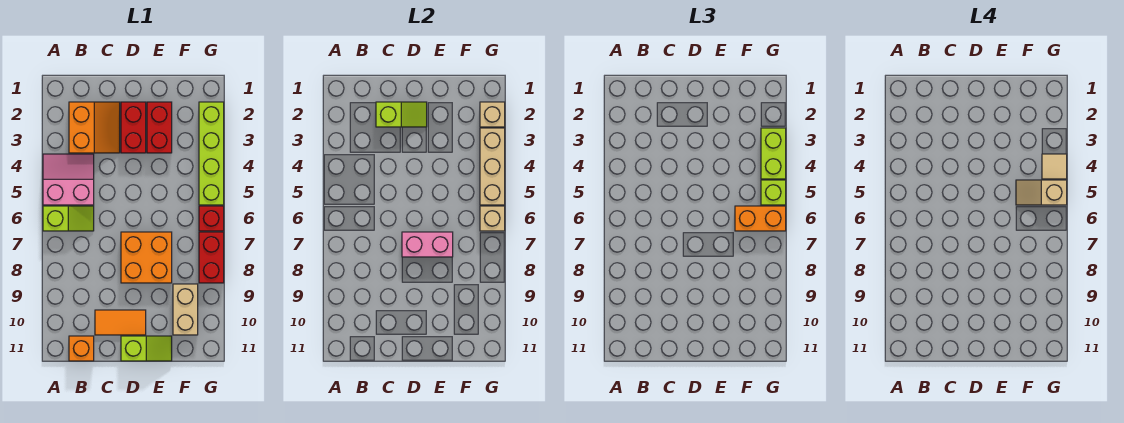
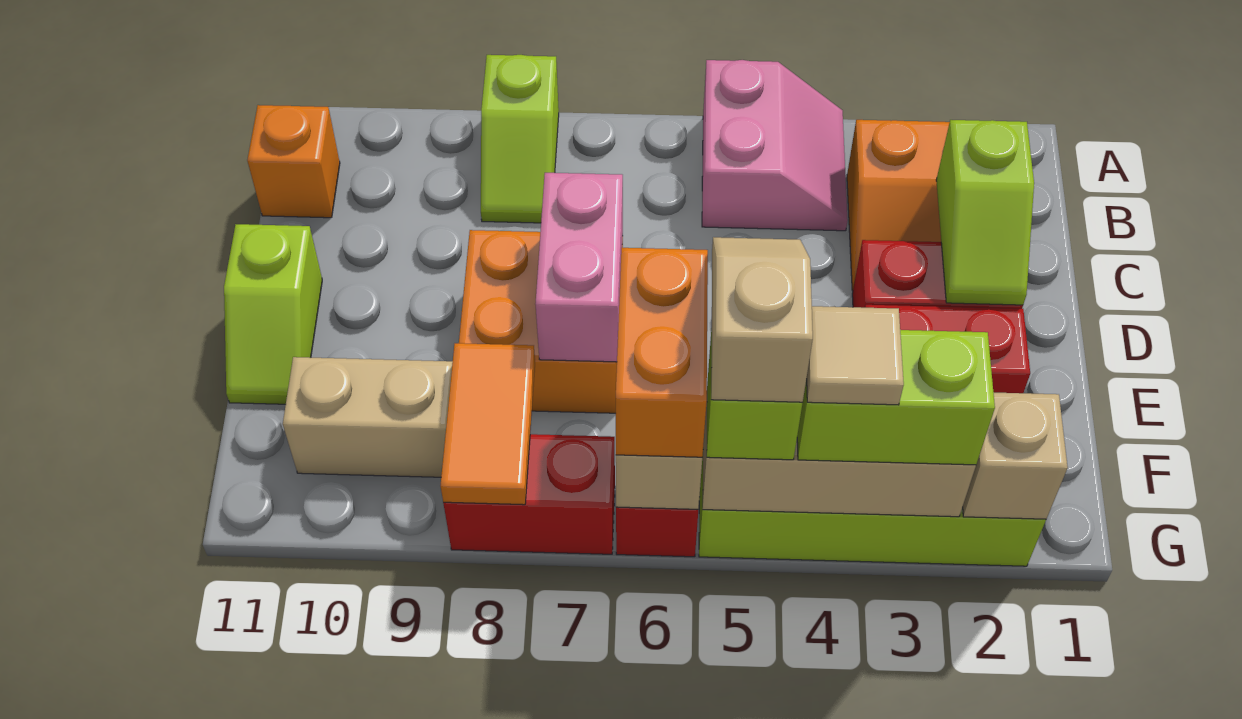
lime 1x2 slope [43,206,94,231] -> lime 1x2 slope moved to [481,55,559,223]
orange 1x2 tile [95,310,146,335] -> orange 1x2 tile moved to [440,343,535,505]

